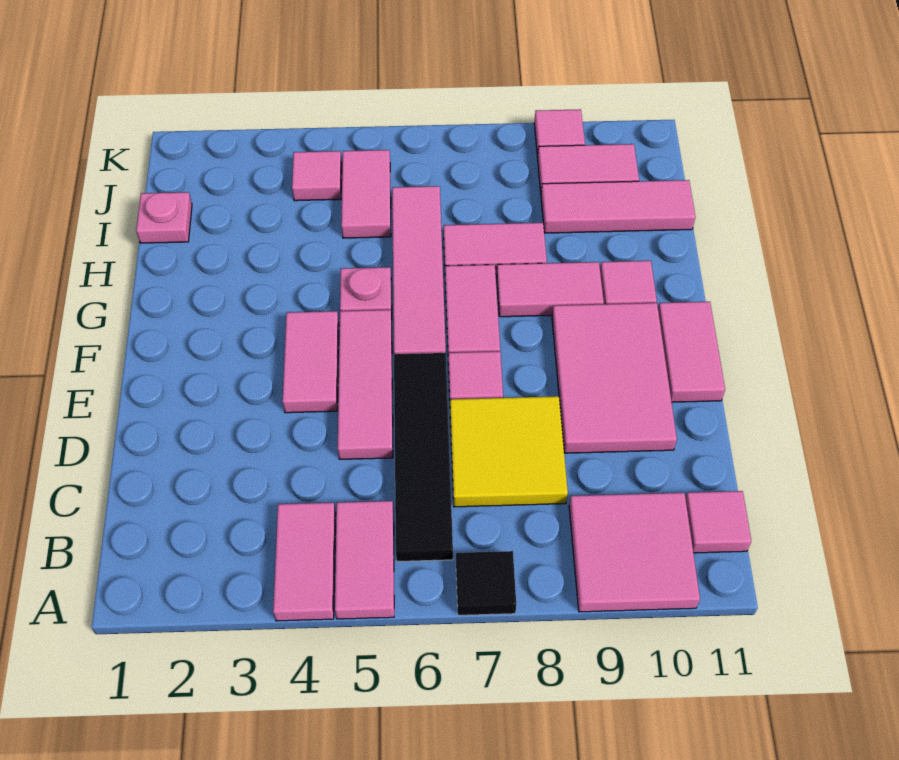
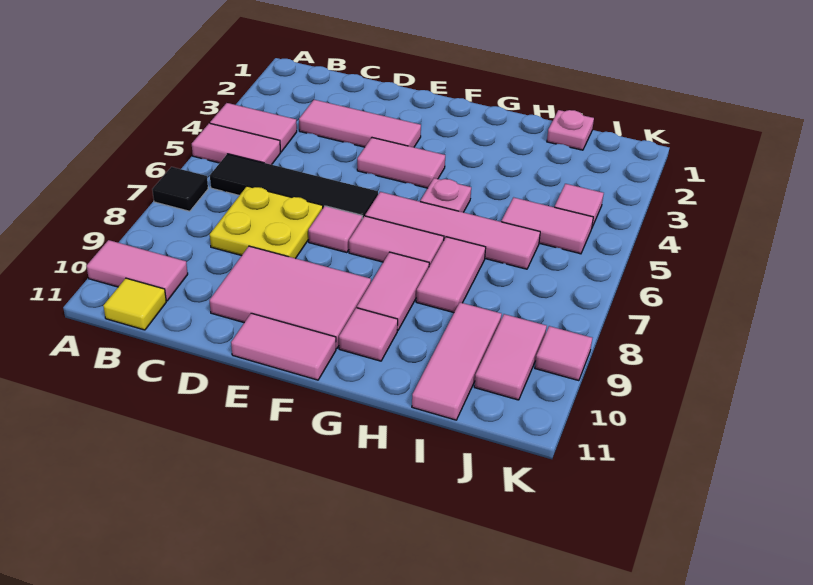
pink 2x2 tile [569,493,700,612] -> pink 1x2 tile [87,240,188,301]
pink 1x1 tile [685,491,751,553] -> yellow 1x1 tile [103,278,166,330]
yellow 2x2 tile [450,396,568,507] -> yellow 2x2 plate [210,186,323,259]
pink 1x3 tile [338,310,393,459] -> pink 1x3 tile moved to [299,100,421,147]

